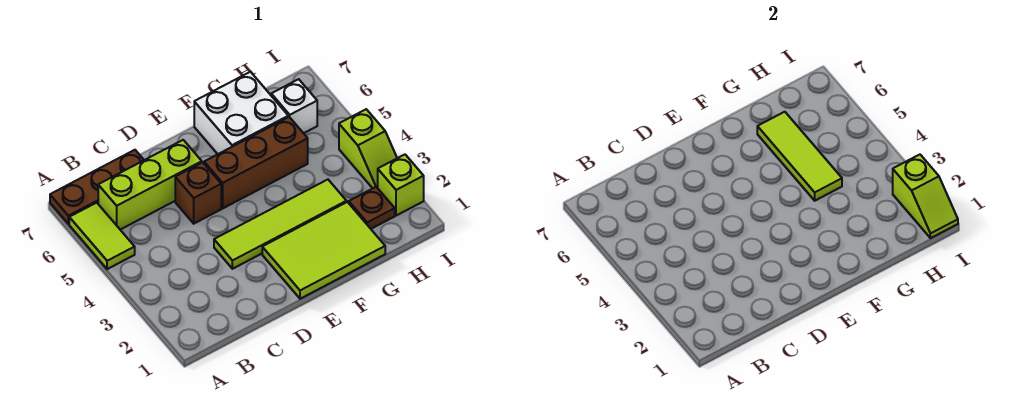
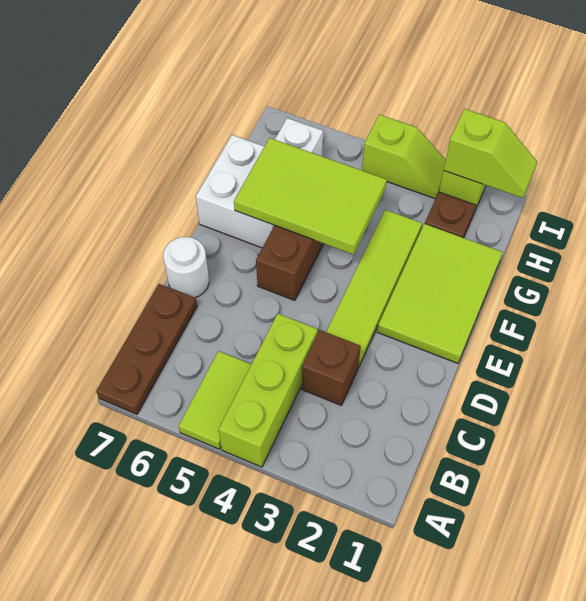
lime 1x2 tile [69,203,135,269] -> lime 1x2 tile turned to [179,351,251,449]
lime 1x3 brick [98,140,202,230] -> lime 1x3 brick moved to [218,313,318,467]
brown 1x1 brick [175,162,221,224] -> brown 1x1 brick moved to [302,330,361,405]
none -> white 1x1 round brick [163,237,209,298]
lime 1x3 tile [757,112,842,201] -> lime 2x3 tile [234,138,387,255]

